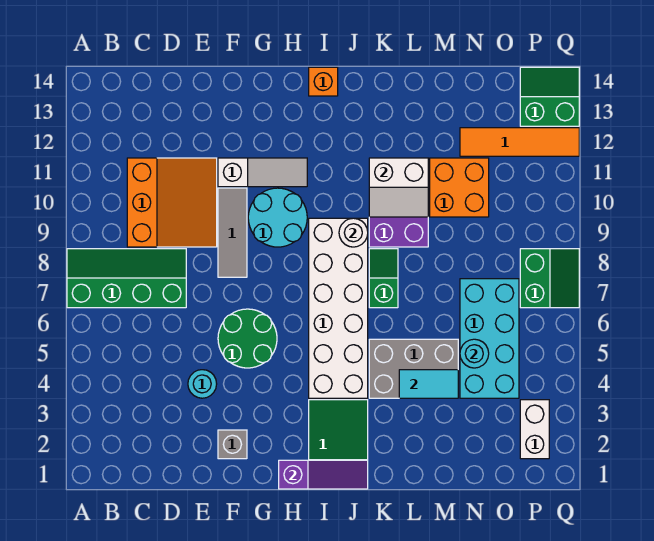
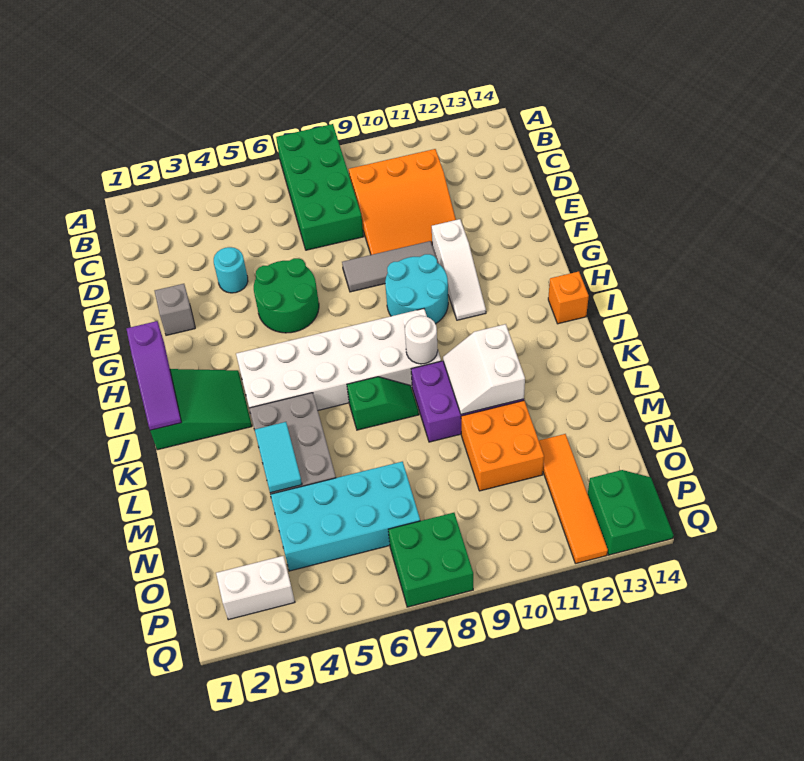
green 2x4 slope [67,249,186,308] -> green 2x4 brick [276,124,364,250]
cyan 1x1 round brick [460,339,489,368] -> none
green 2x2 slope [520,249,579,308] -> green 2x2 brick [388,513,473,607]

